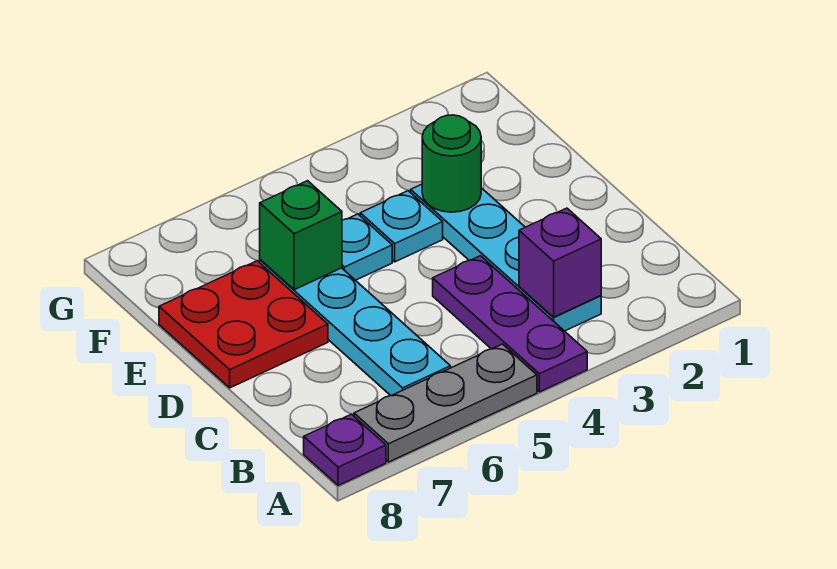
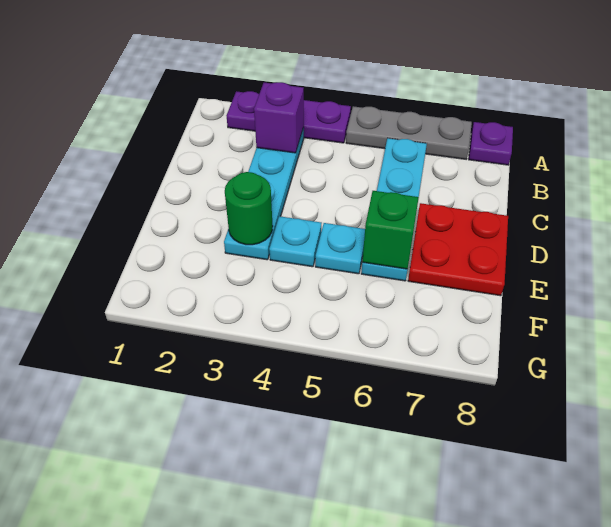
purple 1x3 plate [433,256,587,392] -> purple 1x3 plate turned to [227,91,351,143]

